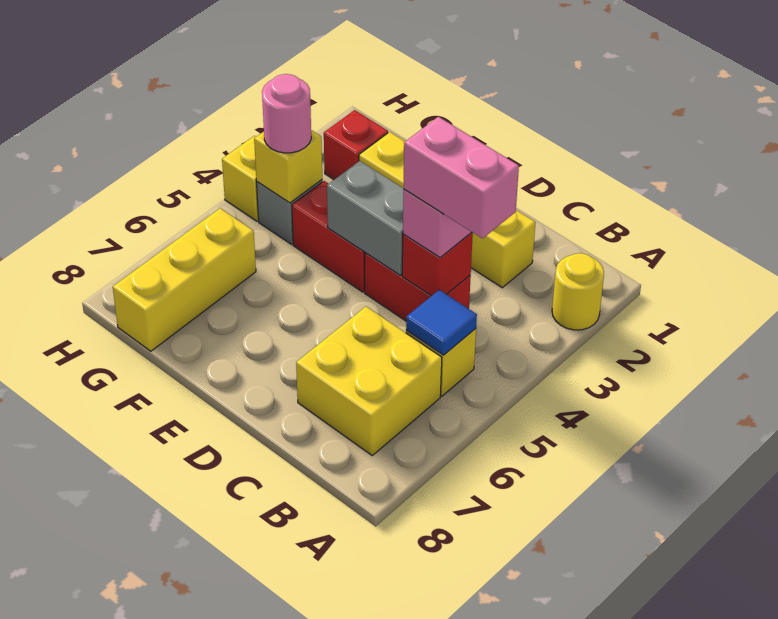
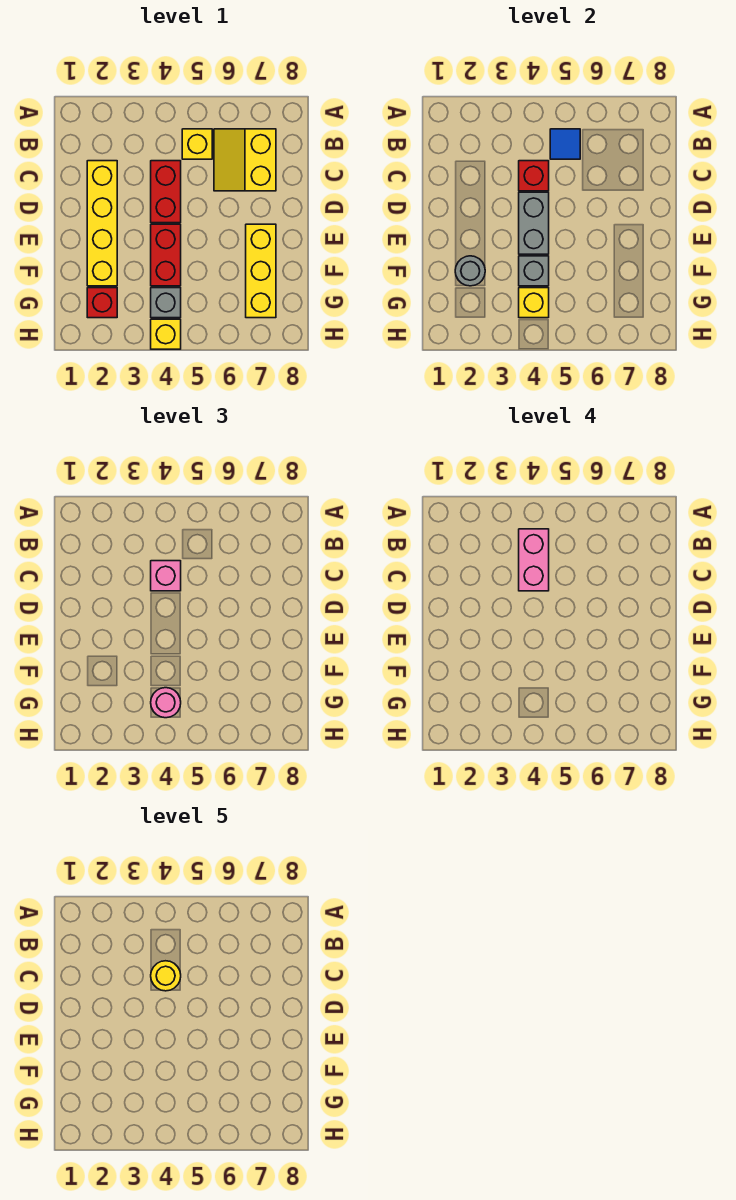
yellow 1x1 round brick [552,253,604,330] -> yellow 1x1 round brick moved to [151,961,181,991]
yellow 2x2 brick [296,307,442,455] -> yellow 2x2 slope [214,129,276,191]
none -> grey 1x1 round brick [455,256,485,286]
none -> grey 1x1 brick [519,256,549,286]
yellow 1x3 brick [113,208,256,351] -> yellow 1x3 brick turned to [246,224,276,318]

